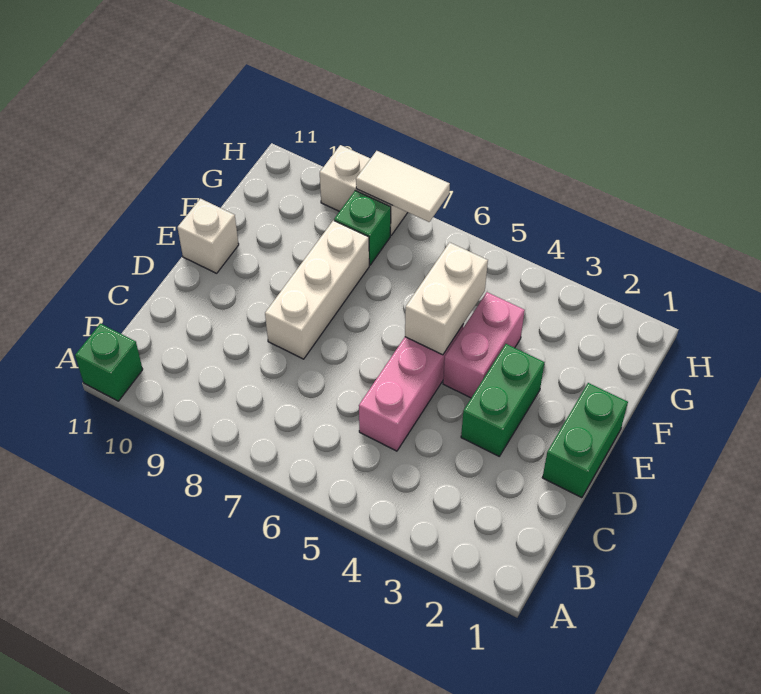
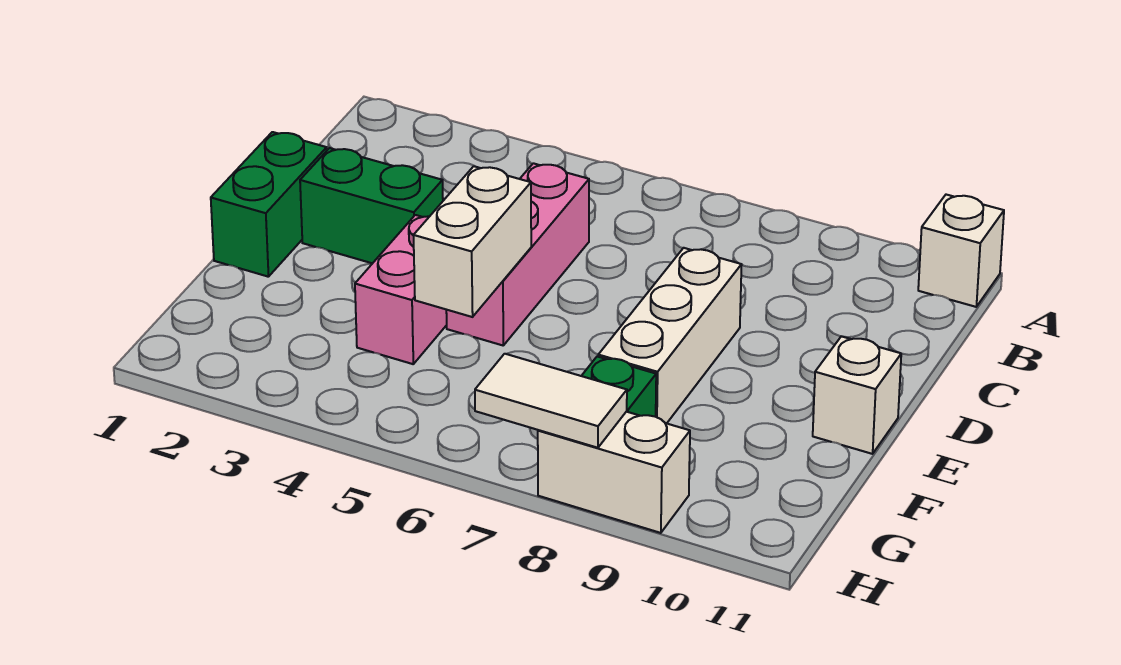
green 1x1 brick [75,324,143,401] -> white 1x1 brick [918,195,1004,307]
green 1x2 brick [461,344,544,456] -> green 1x2 brick turned to [300,148,443,263]

